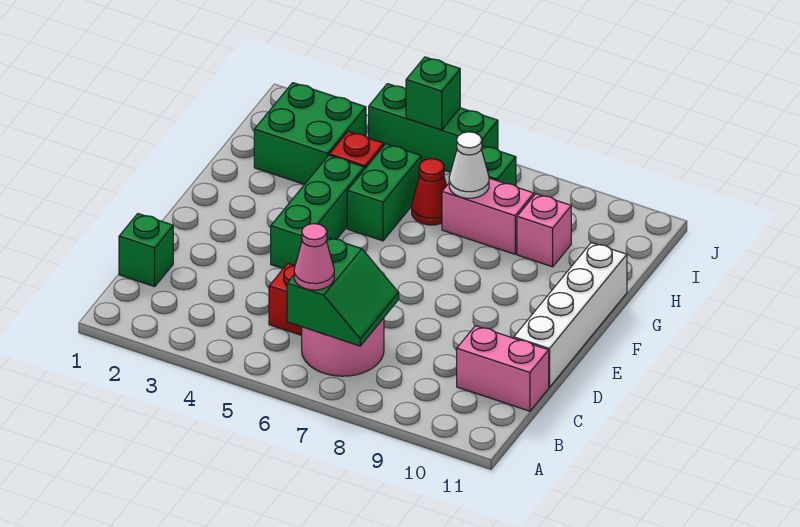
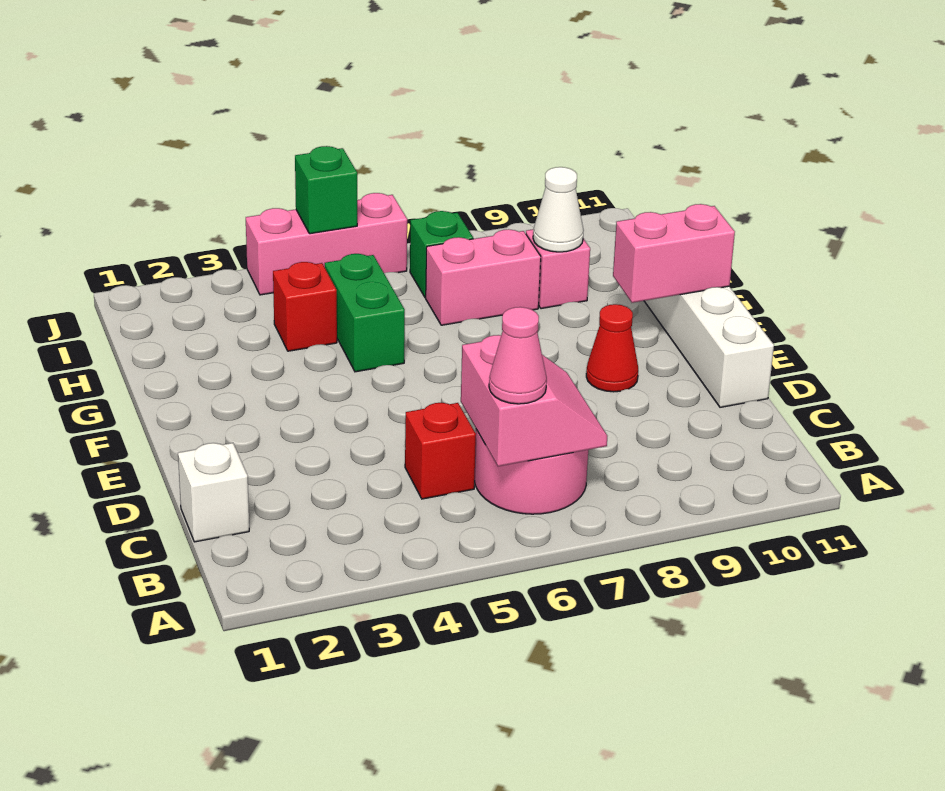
green 2x2 slope [287,237,399,346] -> pink 2x2 slope [461,335,607,466]
green 1x1 brick [119,214,173,287] -> white 1x1 brick [178,443,249,542]
pink 1x2 brick [457,326,549,411] -> pink 1x2 brick moved to [613,204,735,303]
green 1x3 brick [271,155,364,268] -> none
green 2x2 brick [254,83,366,184] -> none
red 1x1 cone [412,159,447,225] -> red 1x1 cone moved to [586,304,638,392]
white 1x1 cone [449,132,489,198] -> white 1x1 cone moved to [533,167,584,252]
green 1x3 brick [369,84,498,172] -> pink 1x3 brick [246,193,407,295]

